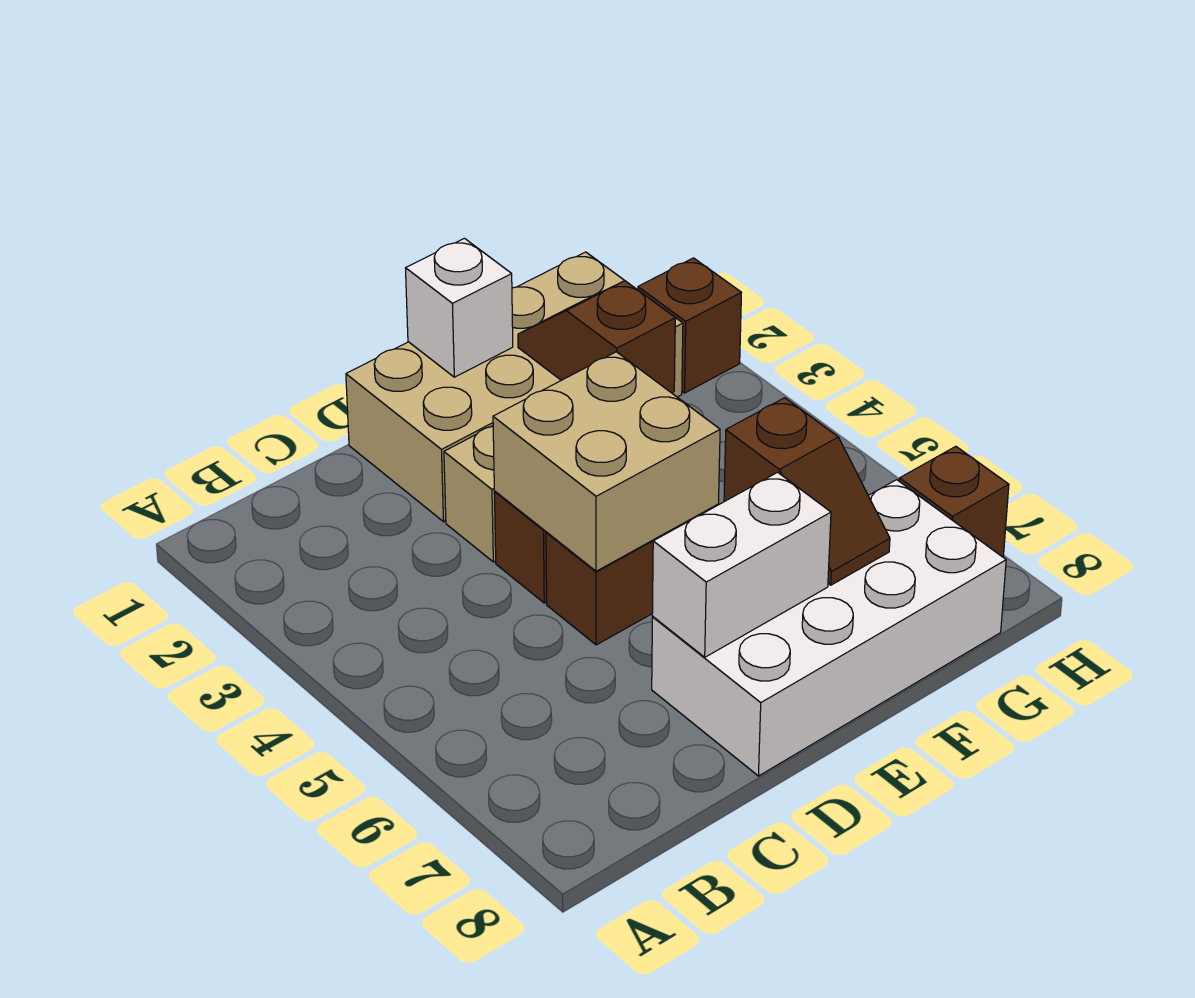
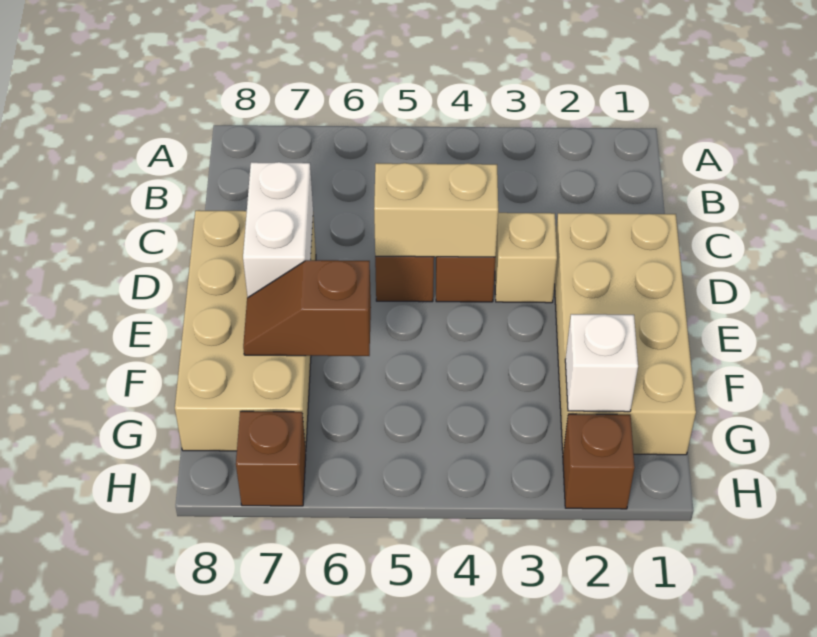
tan 2x2 brick [493,352,720,571] -> tan 1x2 brick [374,163,498,257]
white 2x4 brick [652,480,1006,776] -> tan 2x4 brick [175,210,316,451]
white 1x1 brick [406,238,513,377] -> white 1x1 brick moved to [565,314,638,412]
brown 1x2 slope [518,281,675,393] -> none

